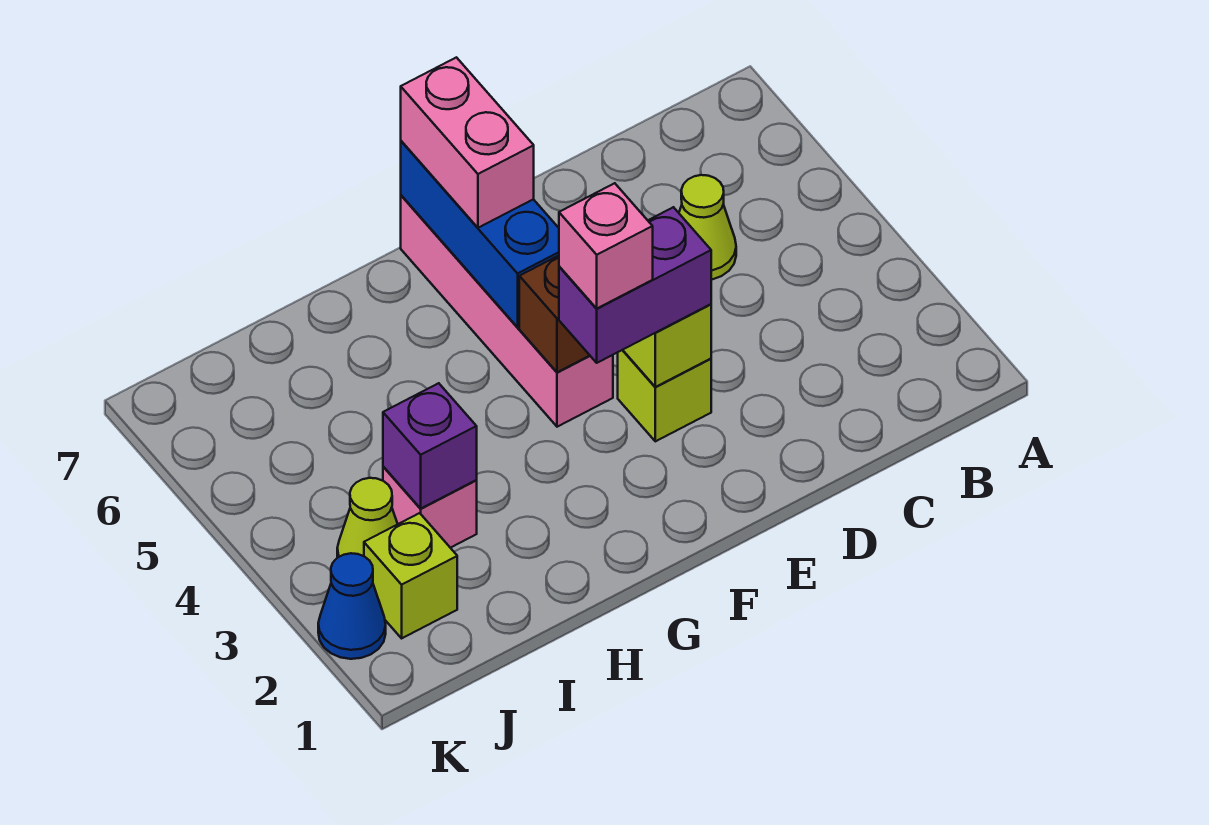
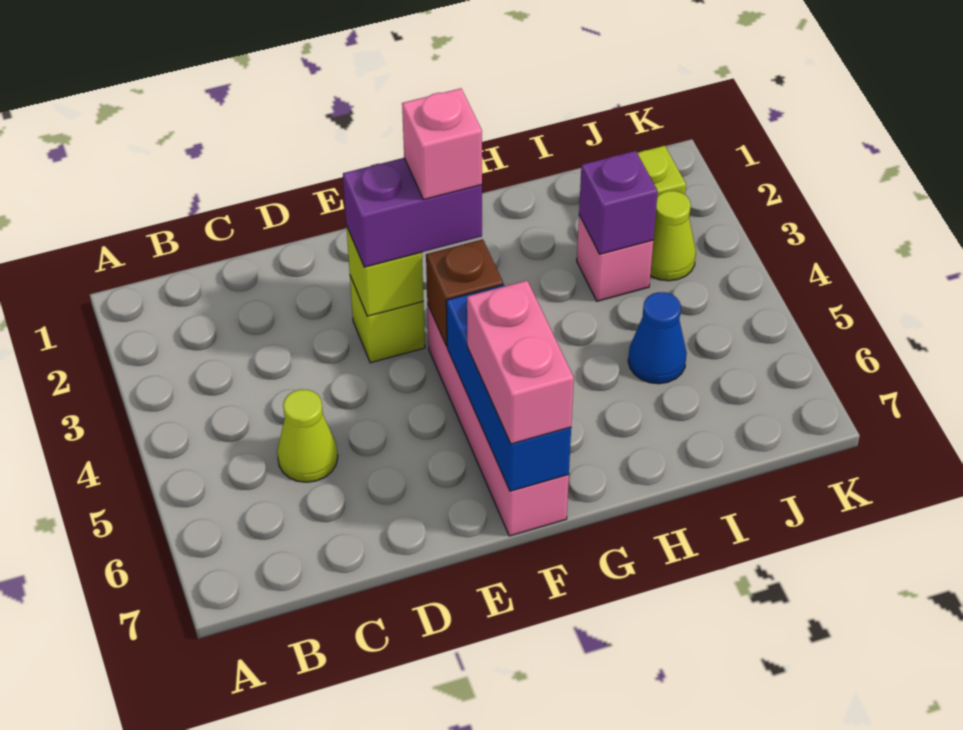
blue 1x1 cone [318,553,386,659] -> blue 1x1 cone moved to [628,292,687,384]

